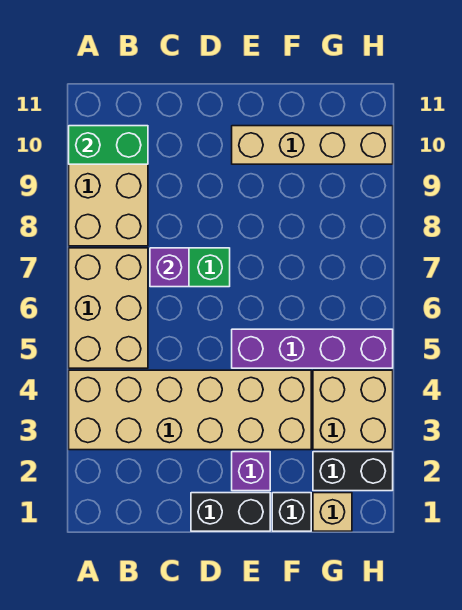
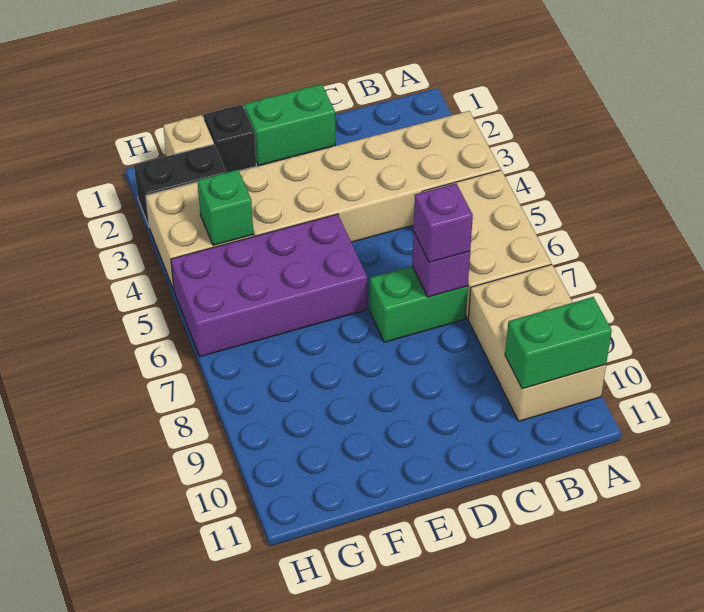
black 1x2 brick [191,493,270,531] -> green 1x2 brick [244,84,335,166]
purple 1x1 brick [232,452,270,491] -> purple 1x1 brick moved to [414,183,473,262]
purple 1x4 brick [232,329,393,368] -> purple 2x4 brick [171,214,367,357]
tan 1x4 brick [232,126,393,164] -> none
none -> green 1x1 brick [197,170,253,245]

